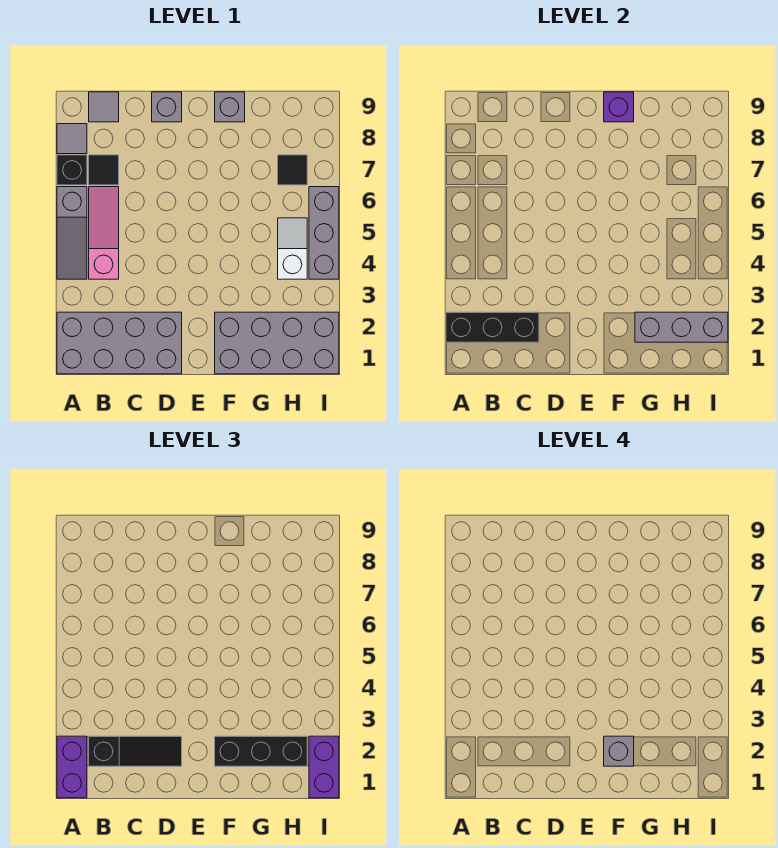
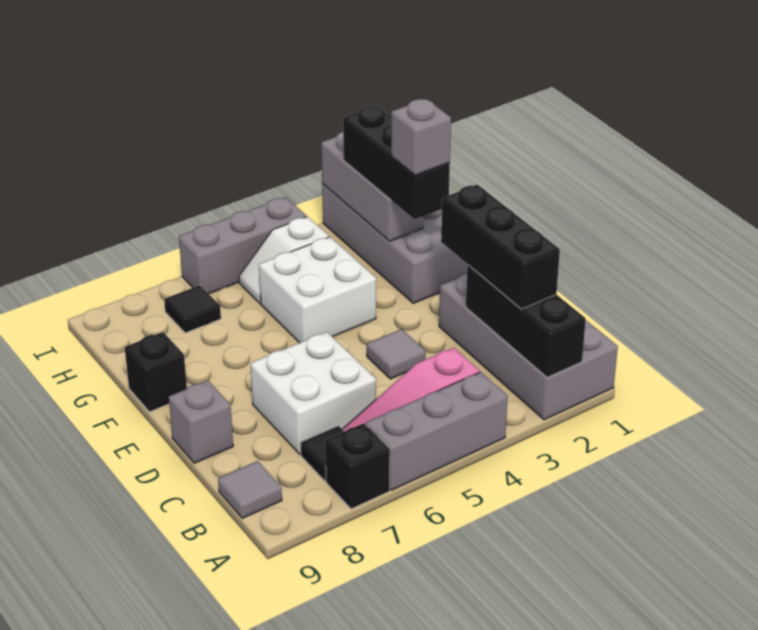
purple 1x2 brick [57,736,87,798] -> none
grey 1x3 slope [57,187,87,279] -> grey 1x3 brick [366,372,508,490]
grey 1x1 tile [57,124,87,154] -> grey 1x1 tile moved to [367,329,426,379]
black 1x3 slope [89,736,182,766] -> black 1x3 brick [441,185,560,309]
none -> white 2x2 brick [250,332,376,454]
none -> white 2x2 brick [259,237,376,343]
grey 1x1 brick [215,92,245,122] -> black 1x1 brick [125,332,187,412]
purple 1x1 brick [604,92,634,122] -> none
purple 1x2 brick [309,736,339,798] -> none

